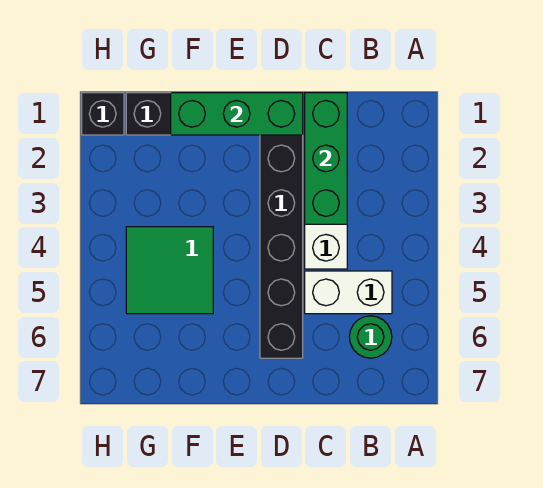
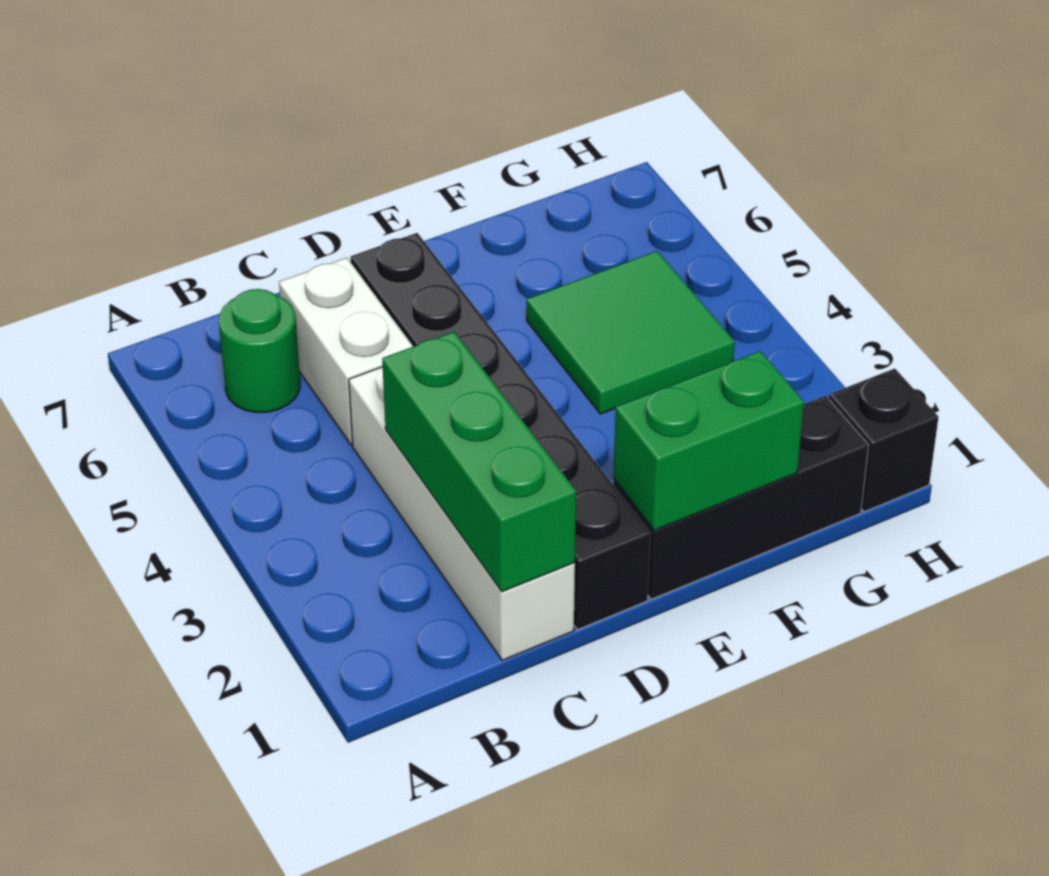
white 1x2 brick [305,271,392,314] -> white 1x2 brick turned to [279,258,413,445]
green 1x3 brick [171,93,303,135] -> green 1x2 brick [614,351,804,530]

